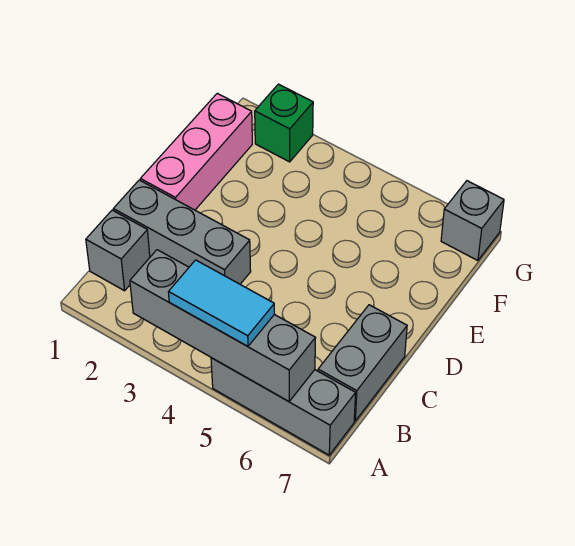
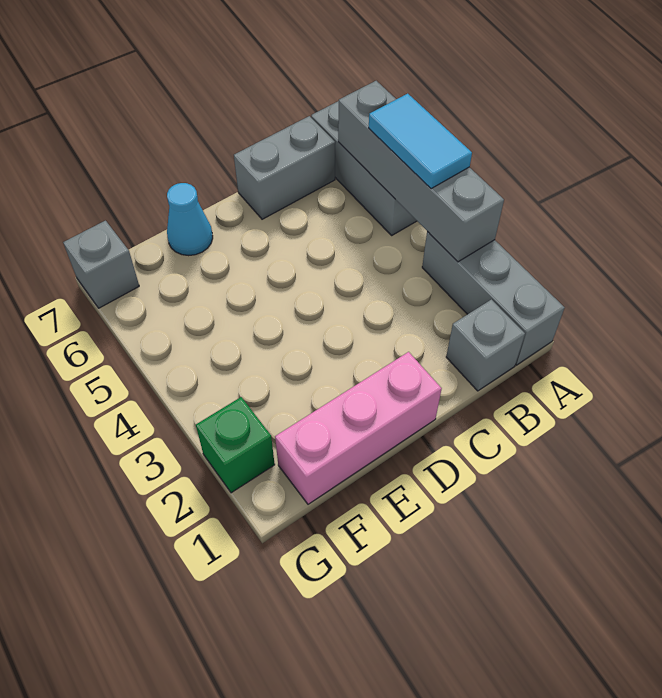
grey 1x3 brick [113,180,251,284] -> grey 1x3 brick moved to [422,231,565,365]
none -> cyan 1x1 cone [167,183,213,256]

